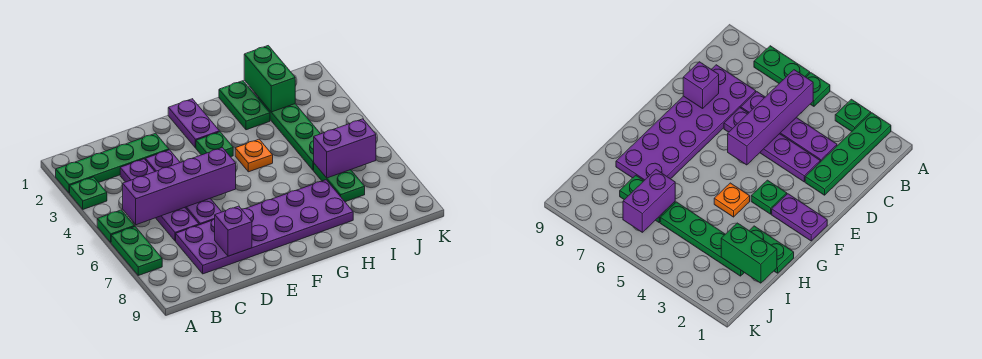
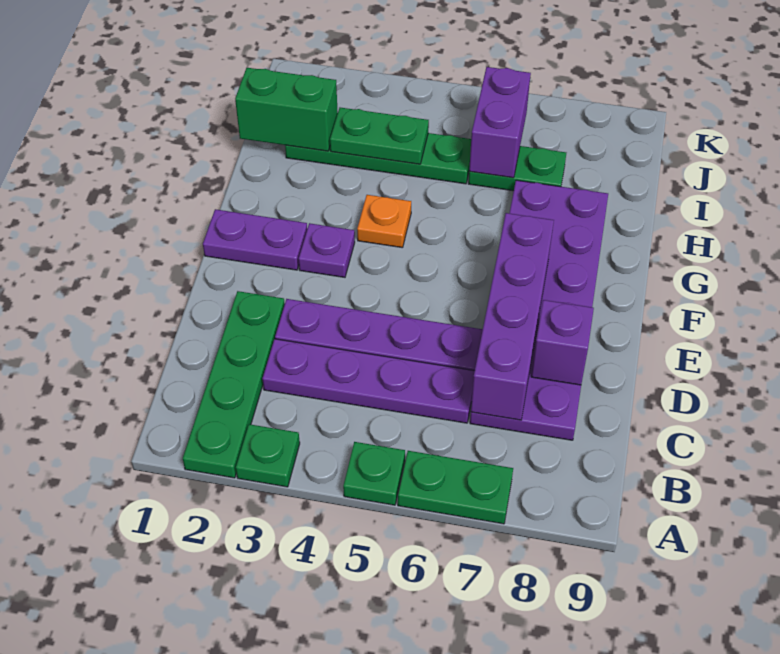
purple 1x4 brick [123,148,236,225] -> purple 1x4 brick moved to [471,213,554,420]
green 1x1 plate [196,132,233,157] -> purple 1x1 plate [299,223,355,277]
green 1x2 plate [219,81,270,130] -> green 1x2 plate moved to [330,108,429,164]

